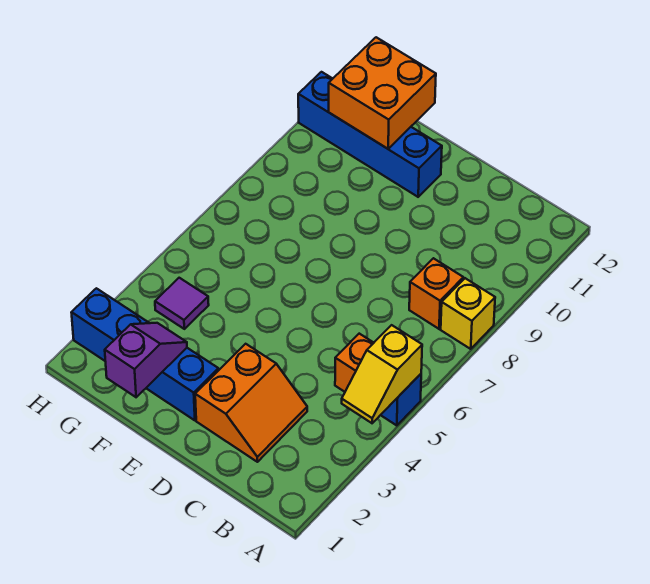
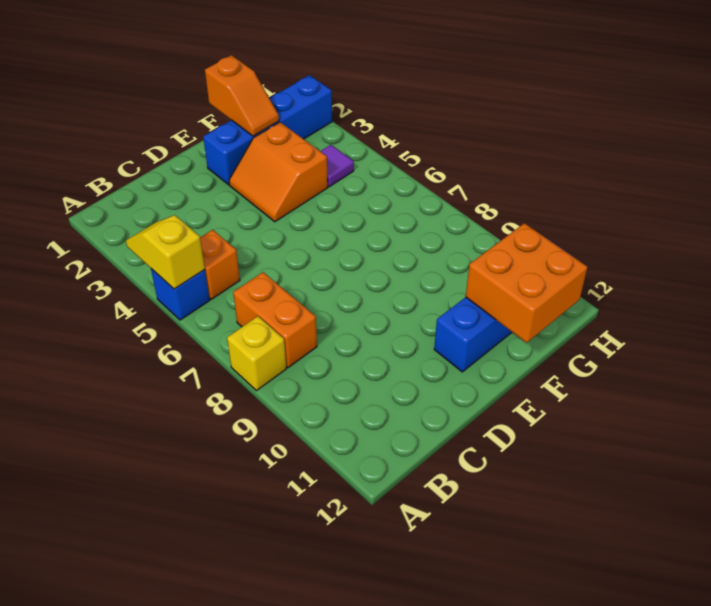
orange 1x1 brick [409,258,463,329] -> orange 1x2 brick [233,272,317,368]
orange 2x2 slope [195,344,307,462] -> orange 2x2 slope moved to [229,122,328,222]
purple 1x2 slope [105,323,187,397] -> orange 1x2 slope [205,55,279,136]

